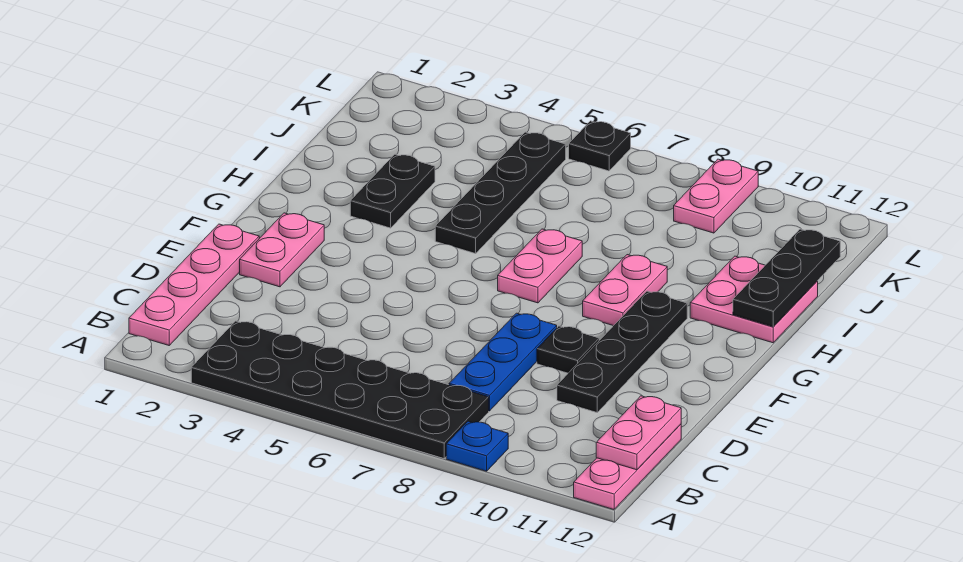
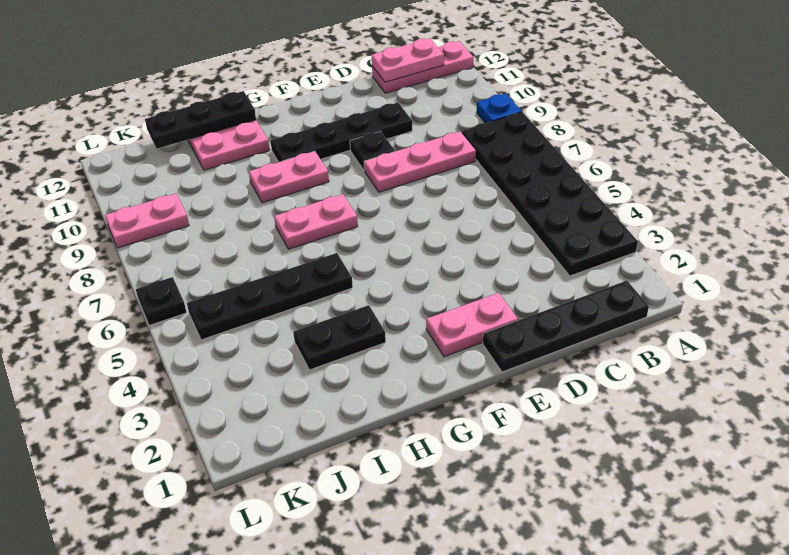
pink 1x4 plate [129,224,259,345] -> black 1x4 plate [483,281,649,372]
blue 1x3 plate [449,313,557,411] -> pink 1x3 plate [364,132,476,192]

